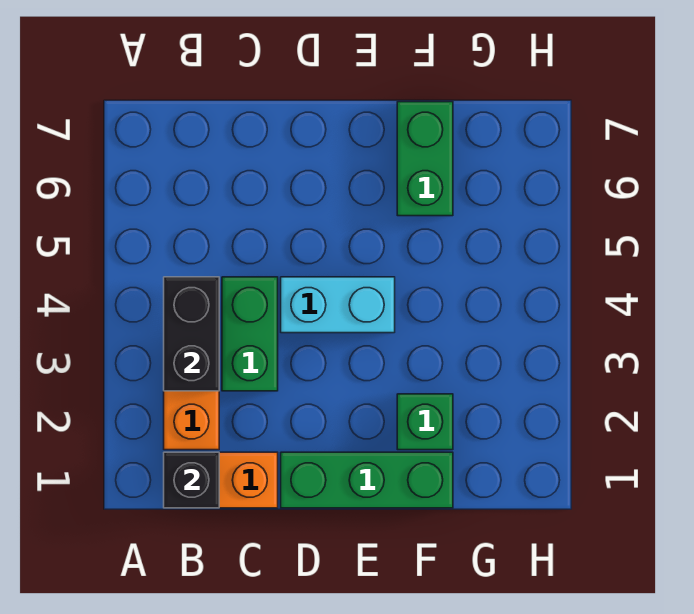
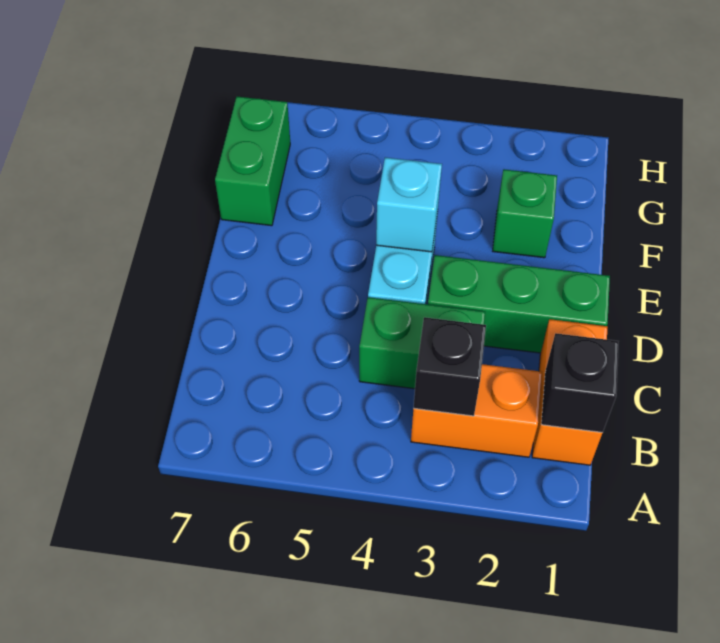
black 1x2 brick [164,277,219,391] -> black 1x1 brick [414,317,486,416]
green 1x3 brick [281,452,453,508] -> green 1x3 brick turned to [428,255,610,353]
none -> cyan 1x1 brick [376,157,442,252]
green 1x2 brick [397,102,453,216] -> green 1x2 brick turned to [215,97,290,226]

